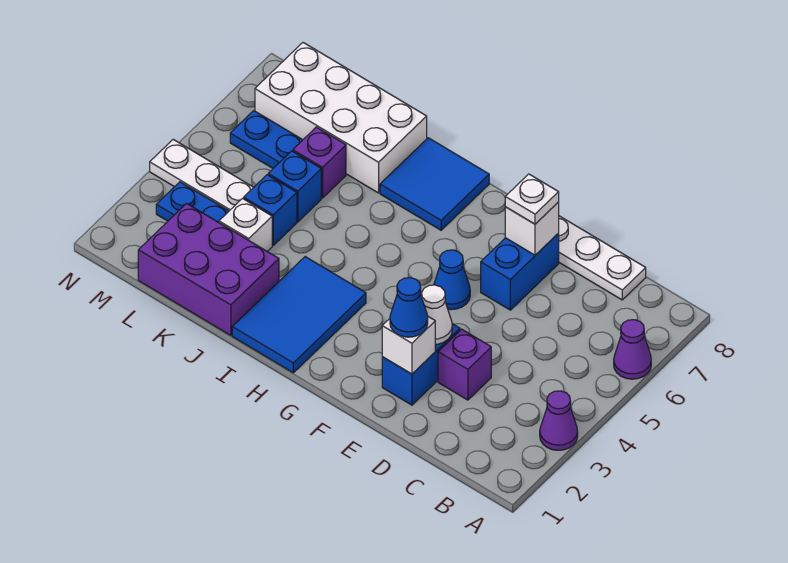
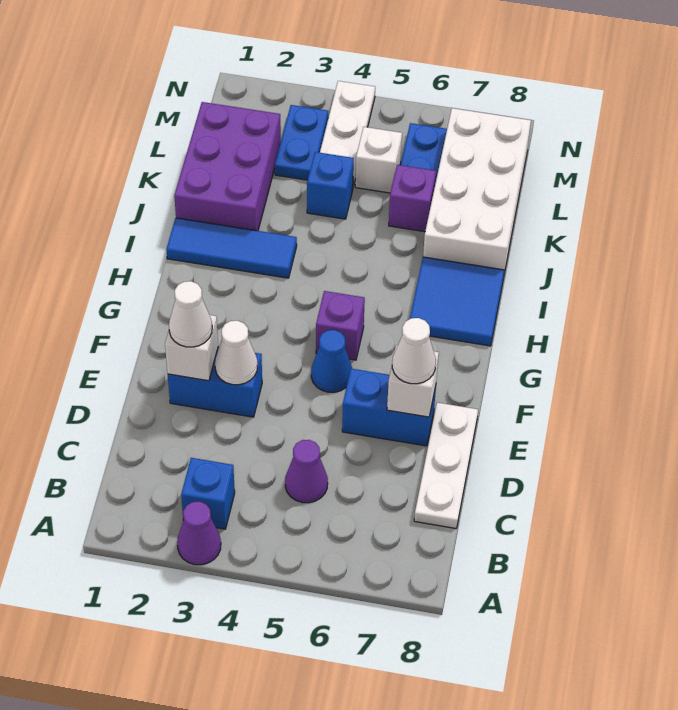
purple 1x1 cone [614,320,651,379] -> purple 1x1 cone moved to [285,440,328,503]
purple 1x1 brick [438,329,491,400] -> purple 1x1 brick moved to [316,291,365,360]
blue 1x1 cone [390,278,428,337] -> white 1x1 cone [169,281,212,347]
white 1x1 plate [505,174,559,224] -> white 1x1 cone [392,318,436,384]
blue 2x3 tile [232,257,366,373] -> blue 1x3 tile [166,218,297,278]
white 1x1 brick [219,199,272,251] -> white 1x1 brick moved to [355,127,402,193]
blue 1x1 brick [268,151,321,222] -> blue 1x1 brick moved to [181,458,235,529]

